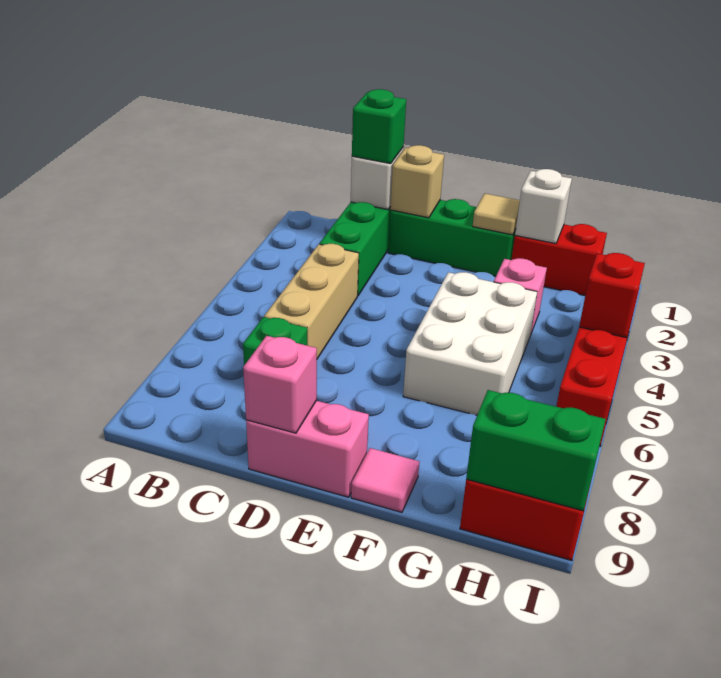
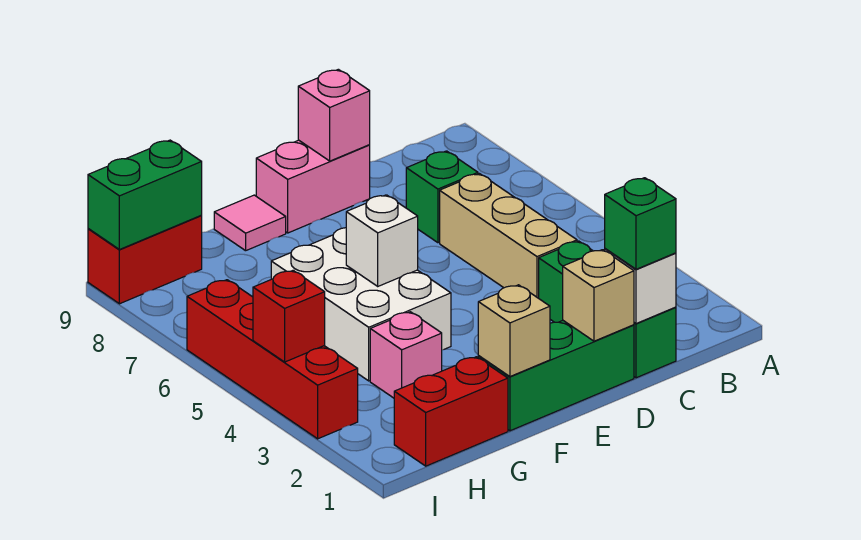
tan 1x1 tile [473,193,520,235] -> tan 1x1 brick [478,285,550,376]
white 1x1 brick [515,169,572,244] -> white 1x1 brick moved to [346,195,418,286]

